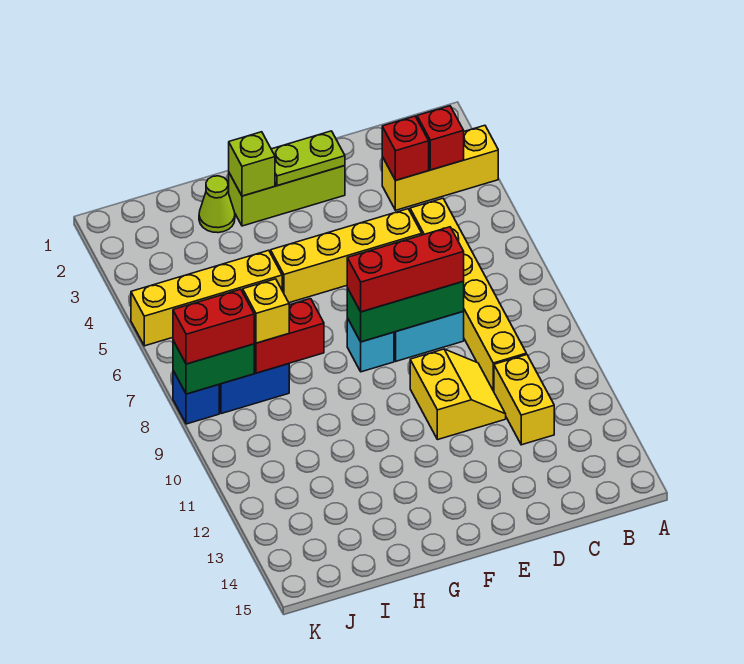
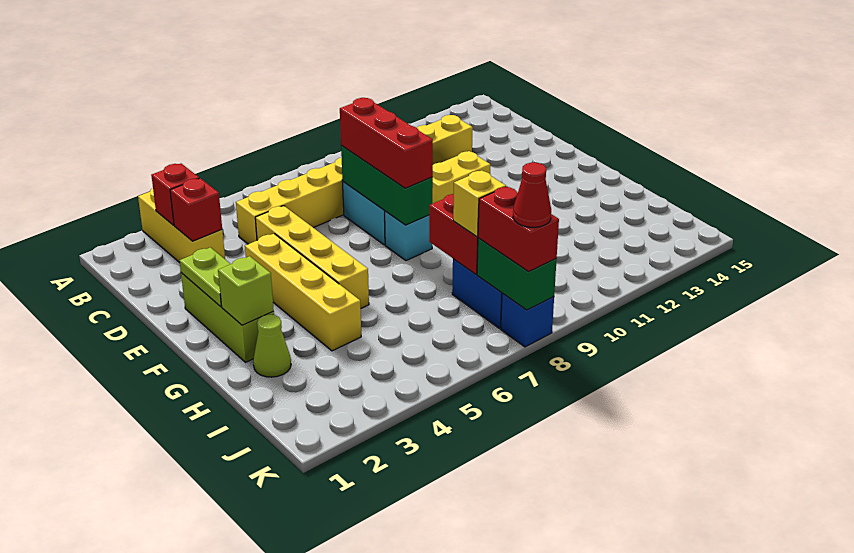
yellow 1x4 brick [131,250,282,346] -> yellow 1x4 brick moved to [245,234,361,351]
none -> red 1x1 cone [513,162,551,227]

